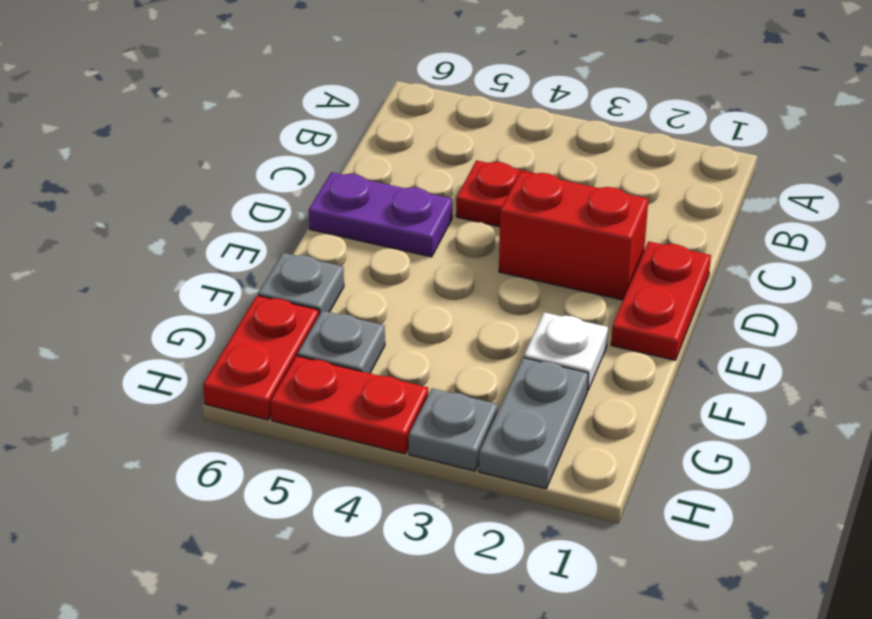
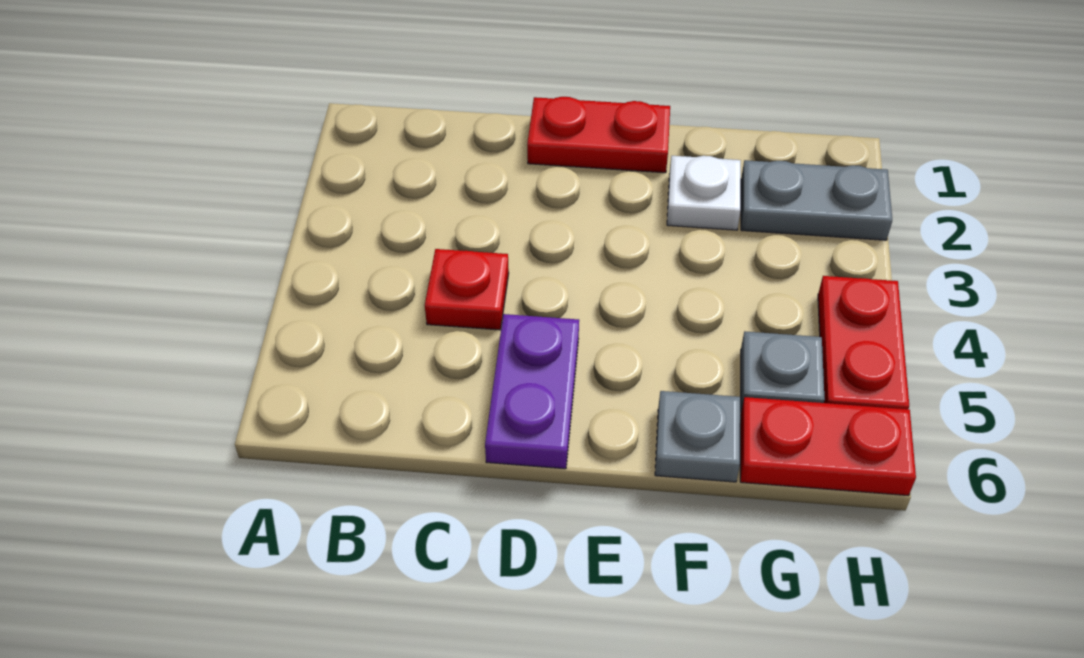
red 1x2 brick [499,171,648,300] -> none
grey 1x1 plate [409,388,498,471] -> none

